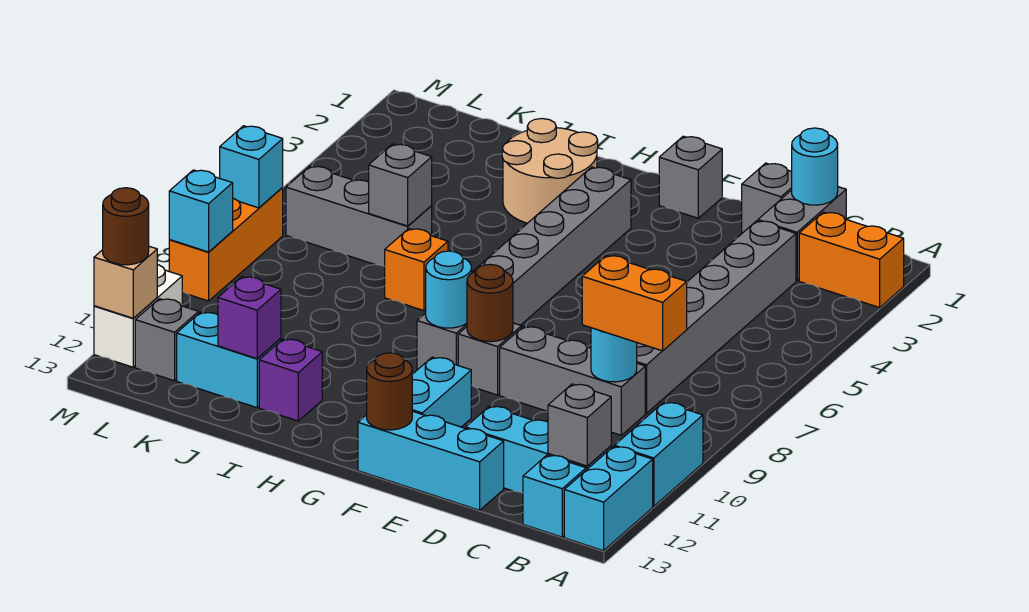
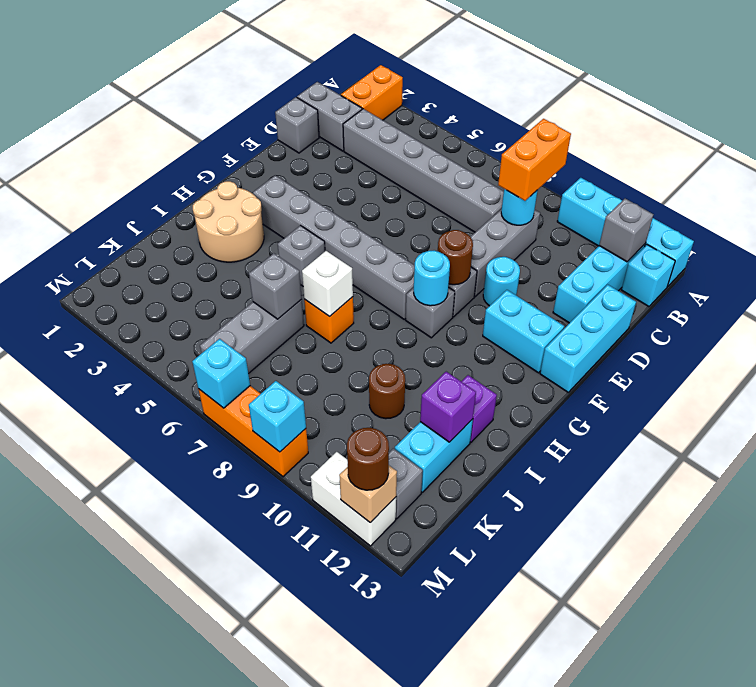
cyan 1x1 round brick [792,128,838,205] -> cyan 1x1 round brick moved to [483,257,520,306]
grey 1x1 brick [659,136,722,218] -> grey 1x1 brick moved to [278,226,325,286]
brown 1x1 round brick [367,353,412,430] -> brown 1x1 round brick moved to [369,364,405,419]
none -> white 1x1 brick [302,251,353,317]

